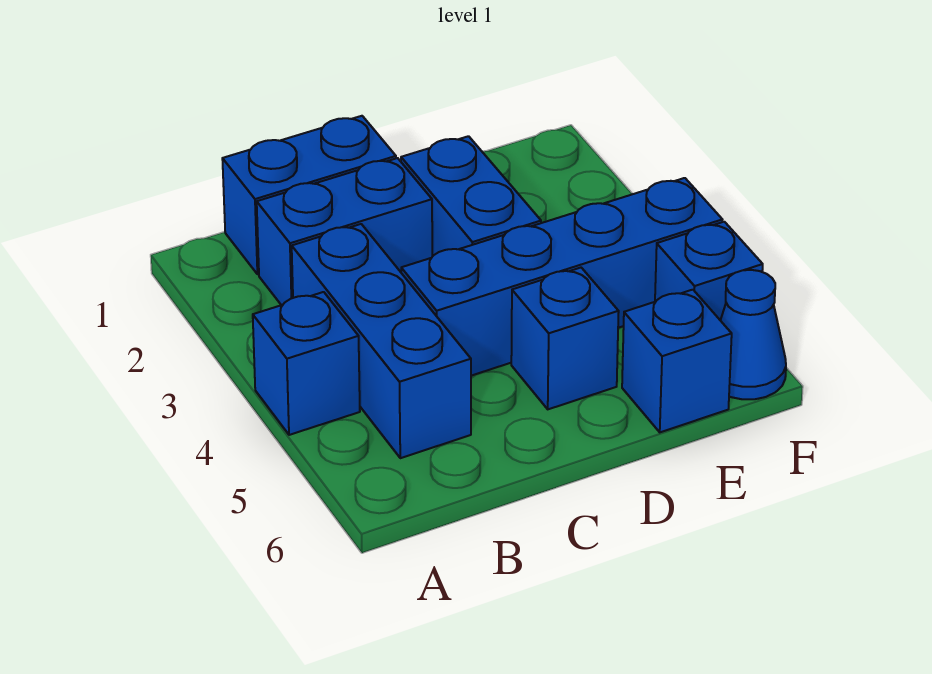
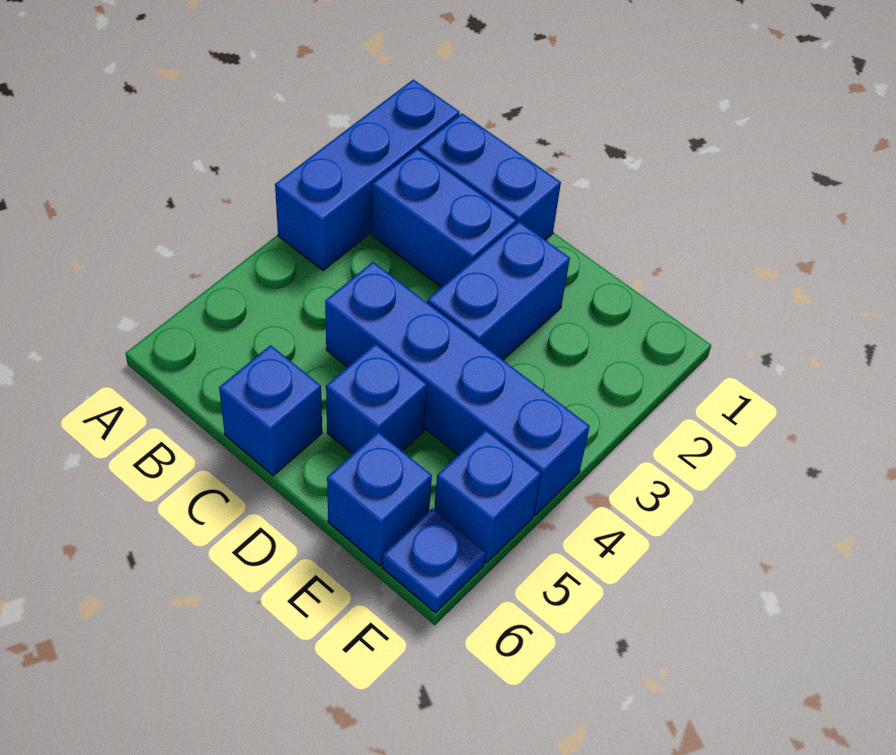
blue 1x1 brick [253,292,360,435] -> blue 1x1 brick moved to [219,345,322,476]
blue 1x3 brick [292,224,471,458] -> blue 1x3 brick moved to [275,79,460,270]
blue 1x1 cone [720,270,786,399] -> blue 1x1 plate [382,508,486,613]

